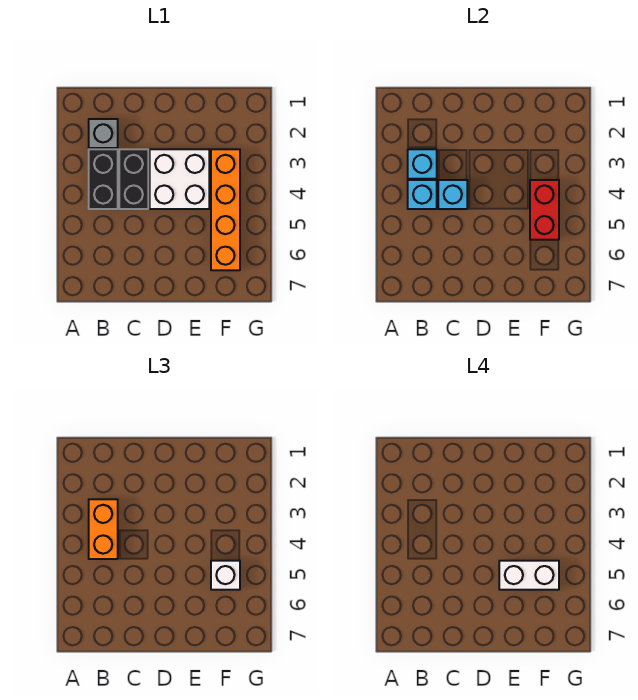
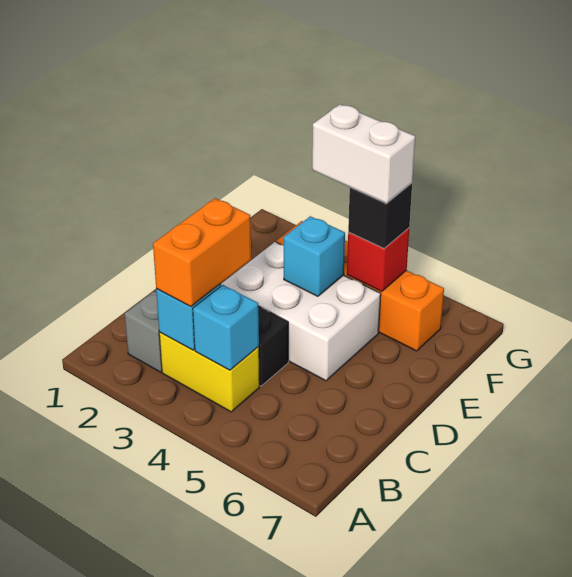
black 1x2 brick [89,149,118,209] -> yellow 1x2 brick [159,332,260,412]
orange 1x2 brick [89,499,118,559] -> orange 1x2 brick turned to [153,198,251,307]
cyan 1x1 brick [438,180,467,209] -> cyan 1x1 brick moved to [284,216,345,296]
white 2x2 brick [150,149,209,209] -> white 2x3 brick [221,242,381,381]
white 1x2 brick [499,561,559,590] -> white 1x2 brick turned to [312,104,415,203]
red 1x2 brick [530,180,559,240] -> red 1x1 brick [347,228,409,291]
white 1x1 brick [211,561,240,590] -> black 1x1 brick [348,183,412,248]

